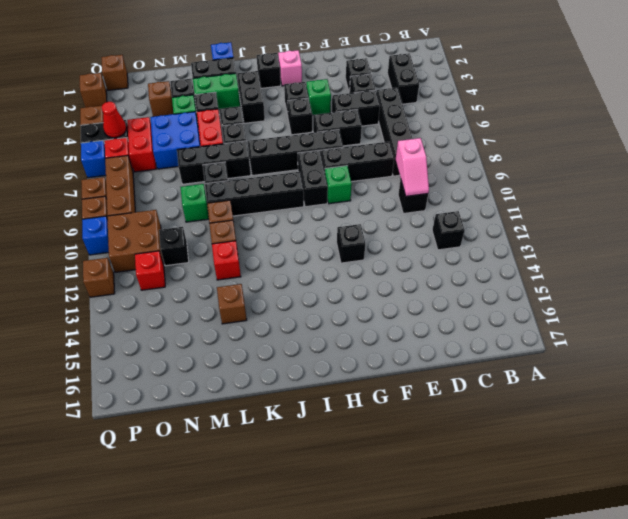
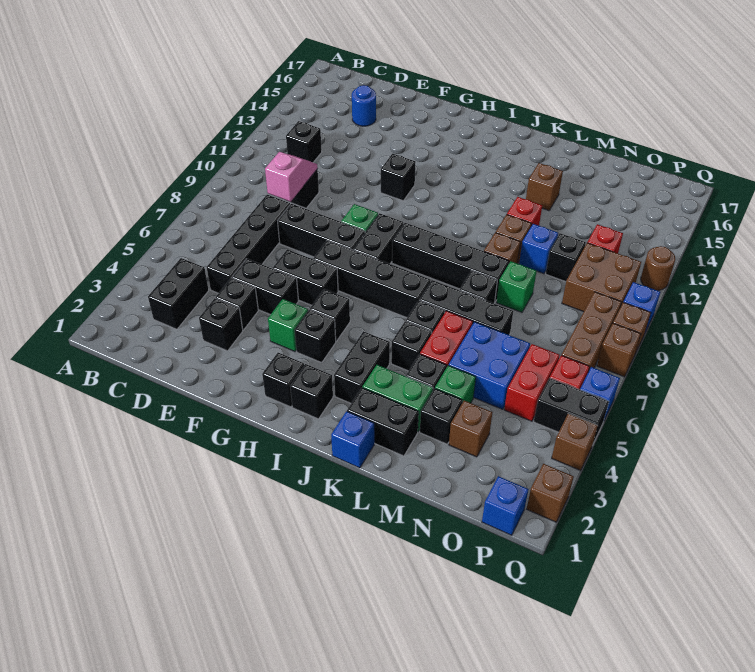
none -> blue 1x1 round brick [352,85,376,126]
pink 1x1 brick [278,50,302,86] -> black 1x1 brick [262,353,304,407]
none -> blue 1x1 brick [519,224,558,274]
brown 1x1 brick [101,55,128,90] -> blue 1x1 brick [482,476,528,535]
red 1x1 cone [101,102,126,138] -> none
brown 1x1 brick [83,258,115,297] -> brown 1x1 round brick [641,246,675,291]

